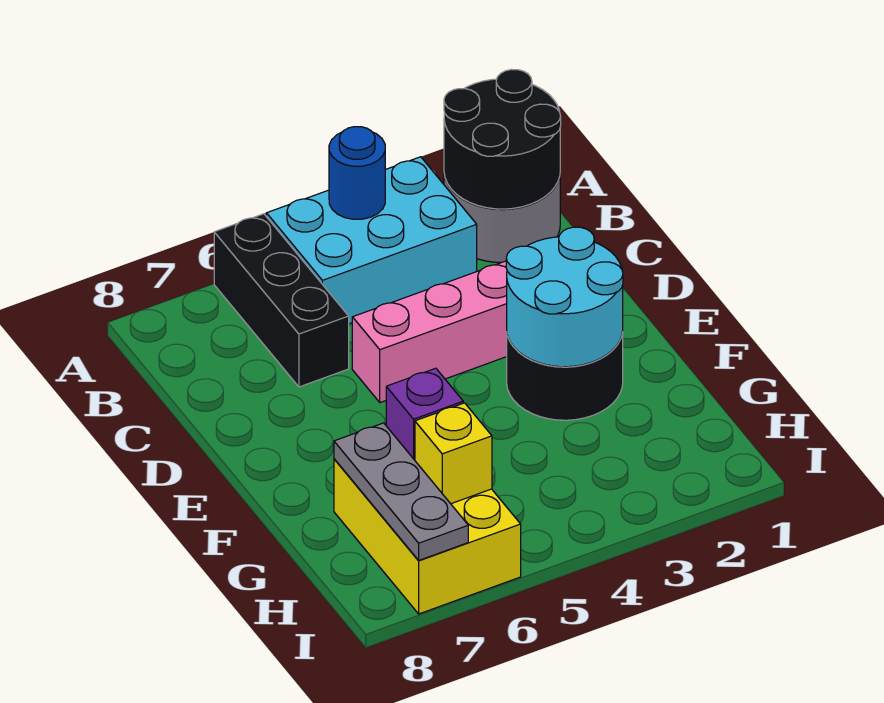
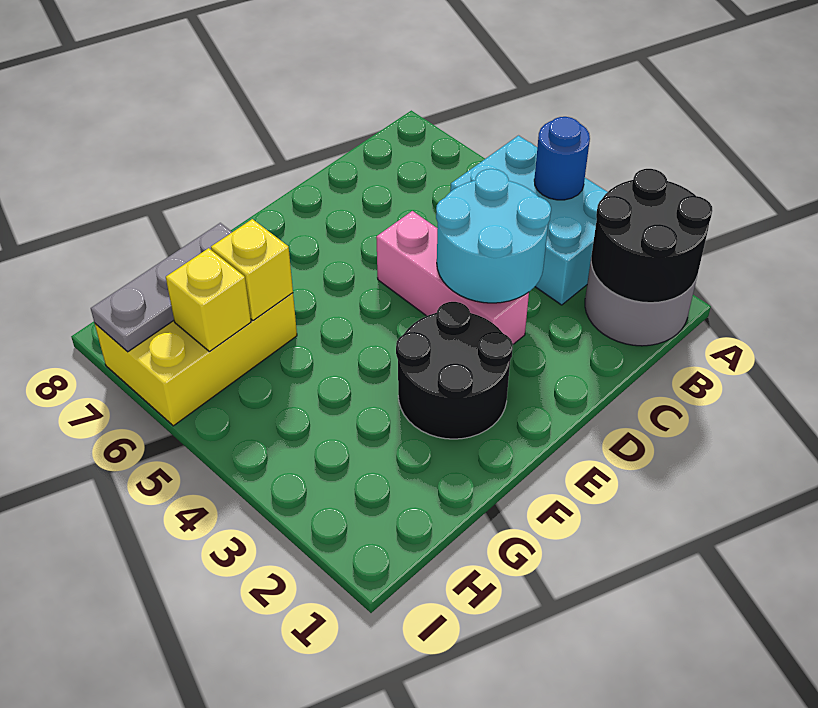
black 1x3 brick [214,214,349,387] -> none
cyan 2x2 round brick [506,227,623,367] -> cyan 2x2 round brick moved to [436,169,551,303]
purple 1x1 brick [386,368,463,460] -> yellow 1x1 brick [211,219,293,321]

